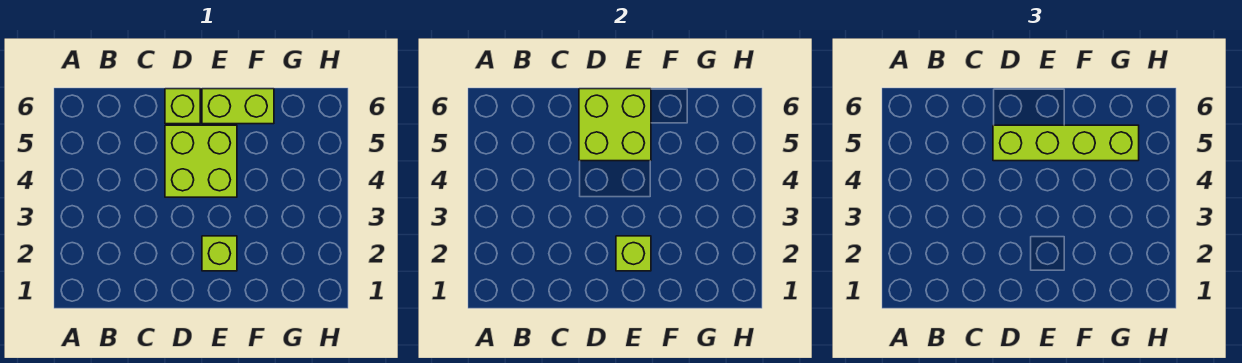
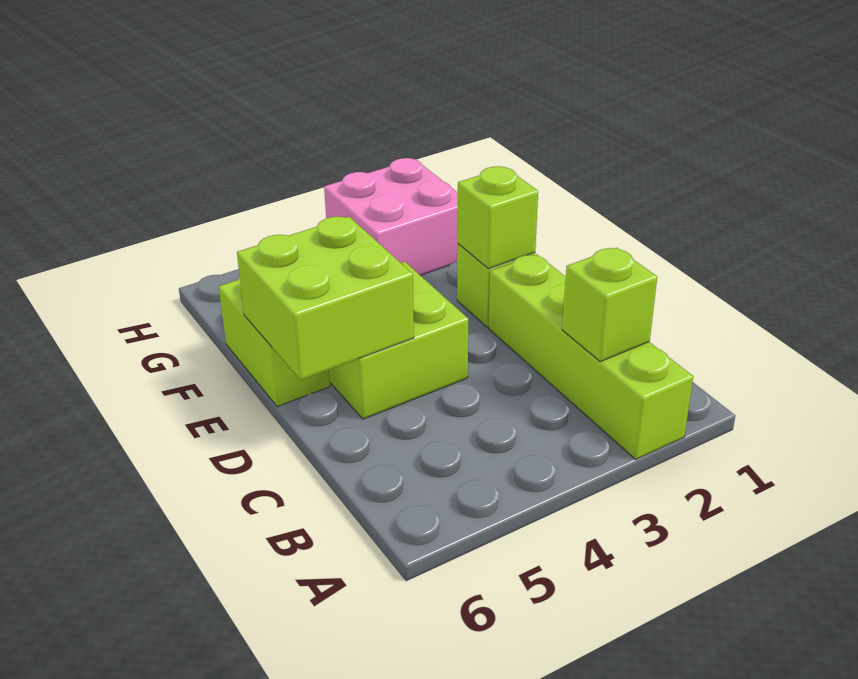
lime 1x4 brick [993,125,1139,161] -> lime 1x4 brick moved to [489,254,693,459]
lime 1x1 brick [165,89,200,124] -> lime 1x1 brick moved to [562,248,657,362]
none -> pink 2x2 brick [324,158,458,275]

